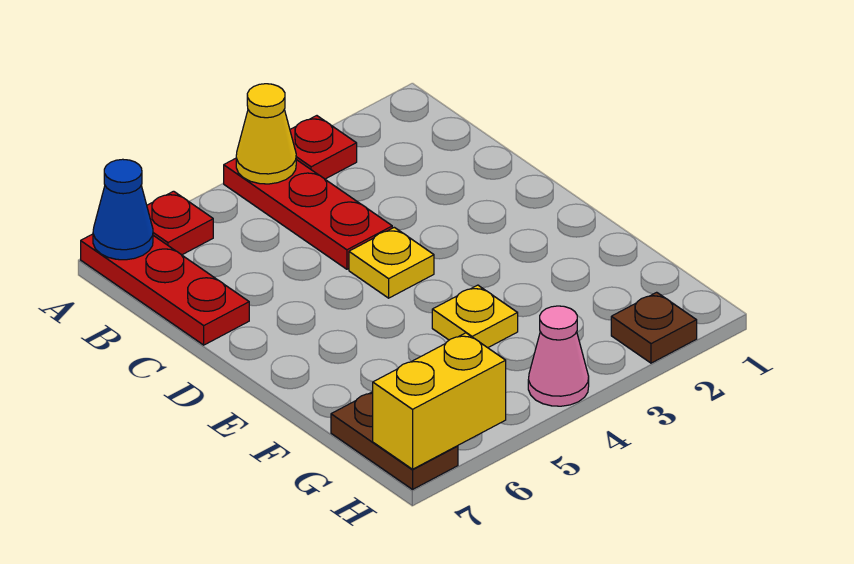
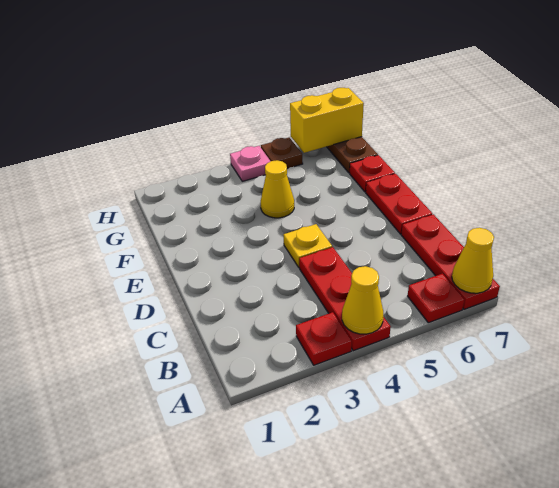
blue 1x1 cone [93,159,153,260] -> yellow 1x1 cone [452,228,494,293]
none -> red 1x2 plate [366,174,432,234]
yellow 1x1 plate [432,285,518,348] -> yellow 1x1 cone [261,160,294,218]
none -> red 1x1 plate [350,155,395,192]
brown 1x1 plate [611,292,697,363] -> brown 1x1 plate moved to [261,138,303,169]
pink 1x1 cone [528,306,589,406] -> pink 1x1 plate [230,146,271,181]

